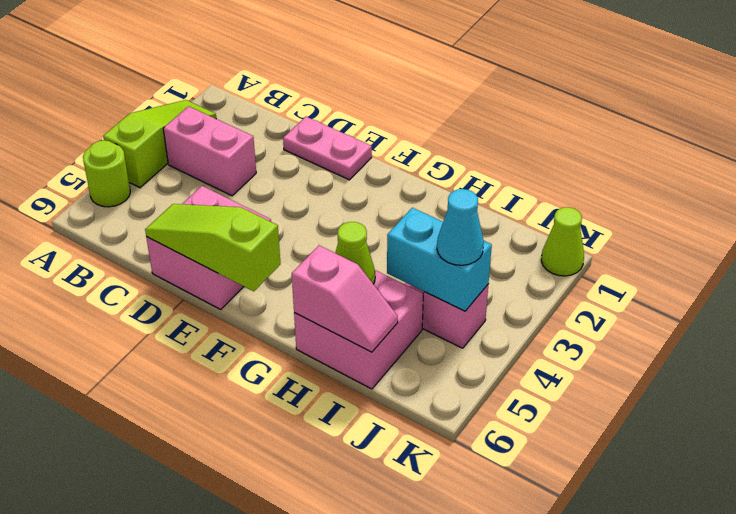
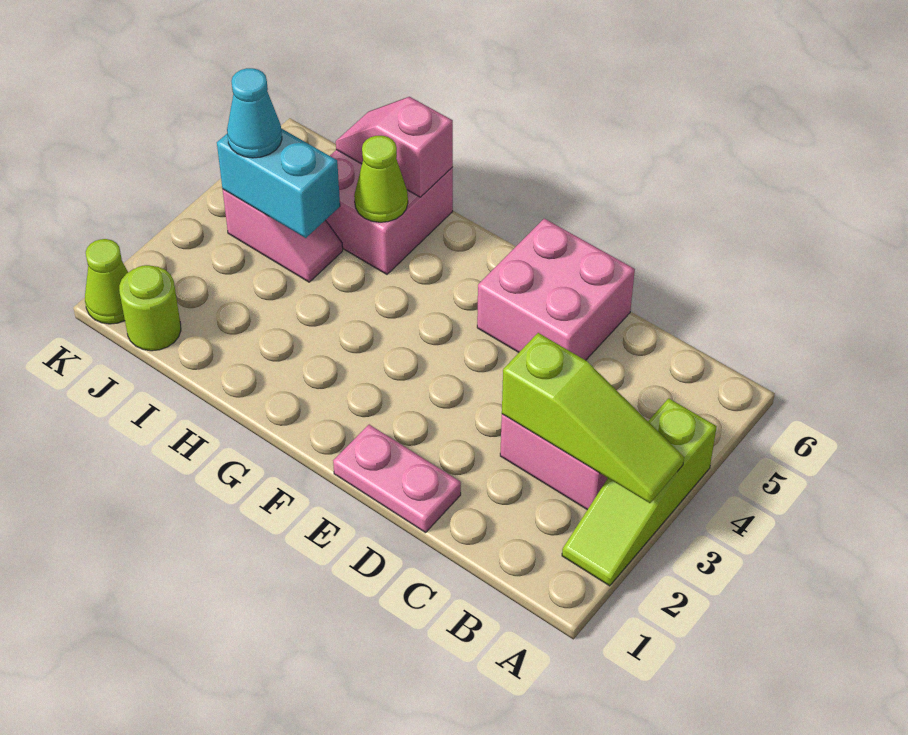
lime 1x1 round brick [83,140,130,207] -> lime 1x1 round brick moved to [119,265,181,351]
lime 1x3 slope [145,204,281,291] -> lime 1x3 slope moved to [502,333,684,503]

